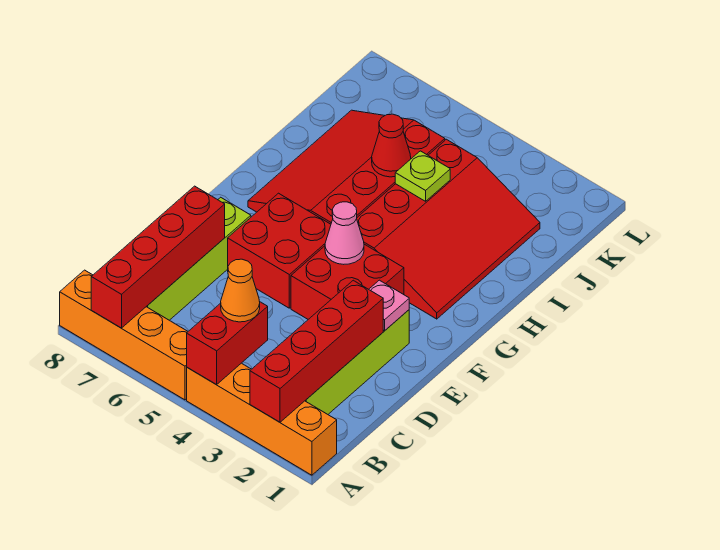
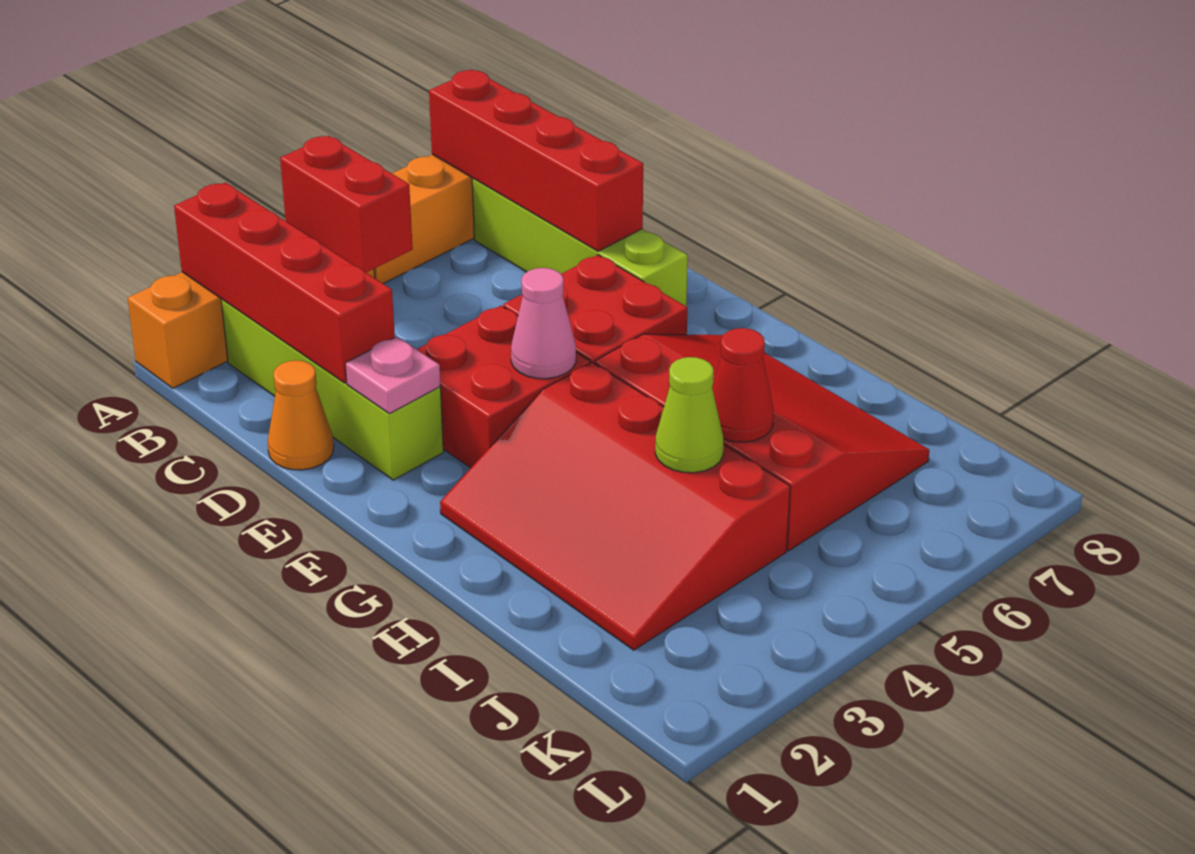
orange 1x1 cone [221,259,260,322] -> orange 1x1 cone moved to [268,360,334,470]
lime 1x1 plate [395,151,450,201] -> lime 1x1 cone [655,357,724,473]

